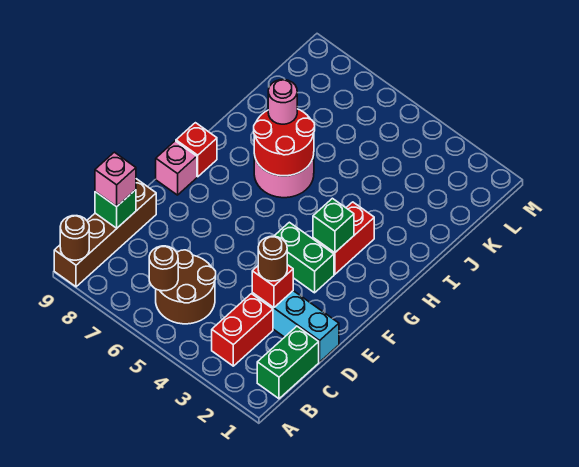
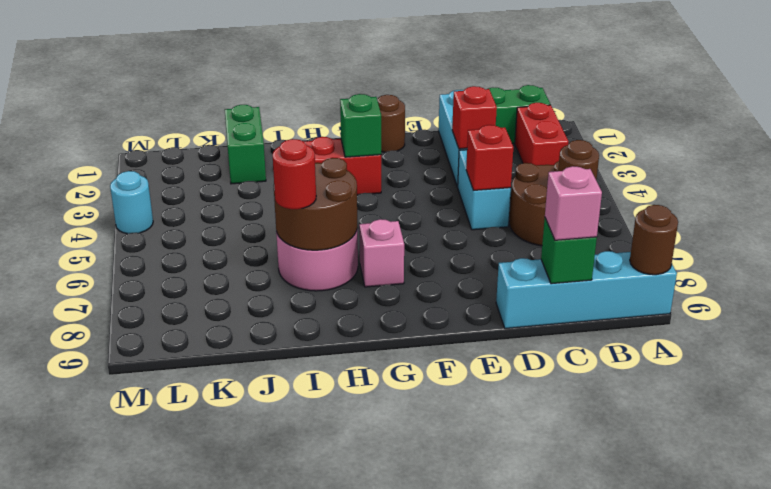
brown 1x4 brick [54,179,156,287] -> cyan 1x4 brick [496,251,677,329]
red 1x2 brick [212,294,273,366] -> red 1x2 brick turned to [515,103,569,166]
brown 1x1 round brick [258,236,287,281] -> brown 1x1 round brick moved to [377,95,405,152]
none -> cyan 1x2 brick [458,150,511,230]
green 1x2 brick [275,222,334,293] -> green 1x2 brick moved to [225,105,266,184]
pink 1x1 brick [156,141,197,195] -> pink 1x1 brick moved to [359,219,404,287]
red 1x1 brick [176,123,217,177] -> red 1x1 brick moved to [466,125,513,190]
red 2x2 round brick [254,109,315,176] -> brown 2x2 round brick [274,158,357,250]
pink 1x1 round brick [268,80,297,124] -> red 1x1 round brick [273,139,316,209]
none -> cyan 1x1 round brick [110,171,153,234]

